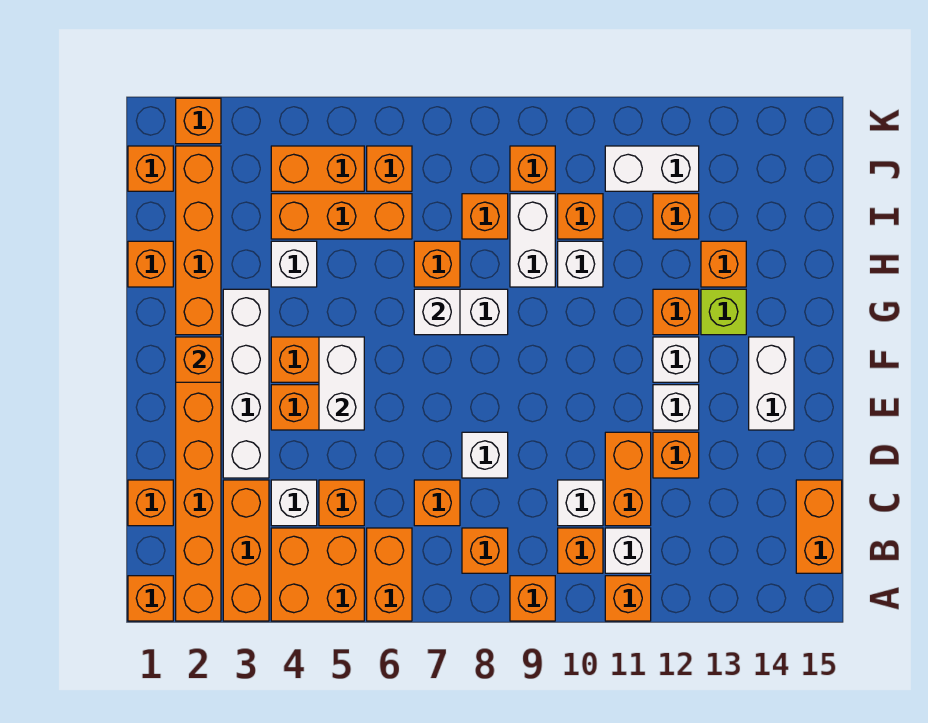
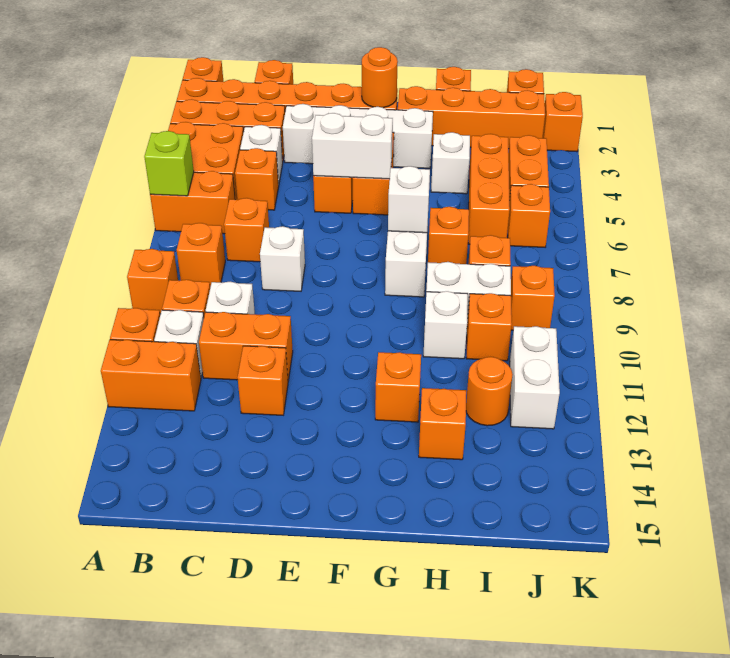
orange 1x2 brick [796,480,842,573] -> orange 1x2 brick moved to [101,340,201,411]
white 1x1 brick [653,385,699,430] -> none
white 1x2 brick [749,337,794,430] -> none
orange 1x1 brick [176,337,221,382] -> orange 1x1 round brick [362,47,398,108]
white 1x1 brick [653,337,699,382] -> none
lime 1x1 brick [701,289,746,335] -> lime 1x1 brick moved to [144,131,194,196]
orange 1x1 brick [653,194,699,239] -> orange 1x1 round brick [466,357,513,426]

